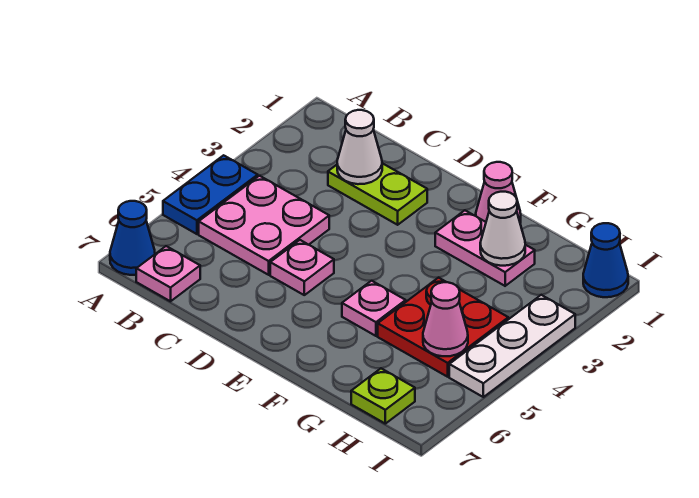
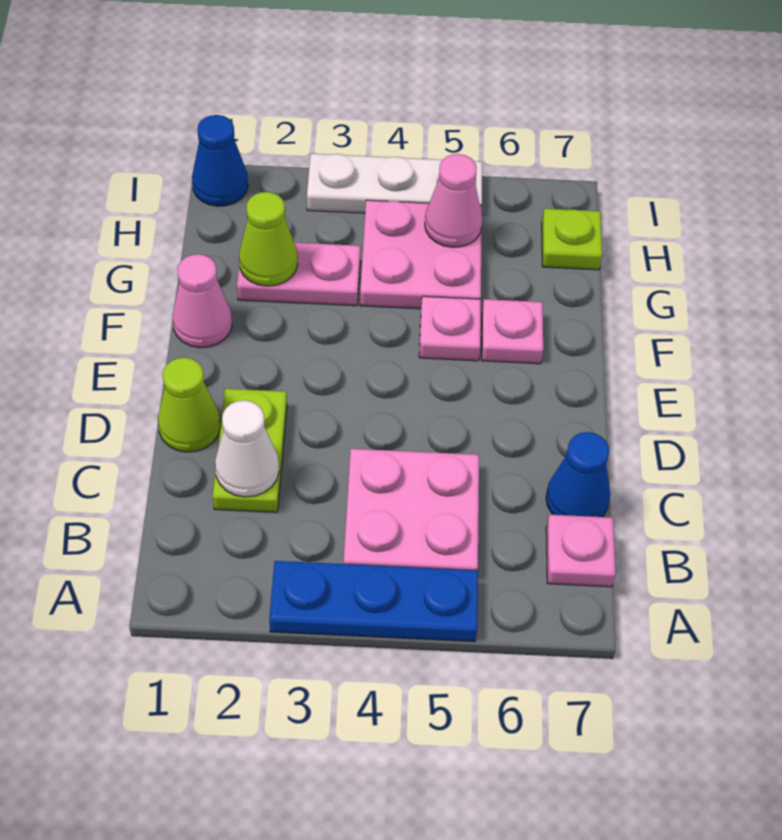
blue 1x2 plate [163,155,258,234] -> blue 1x3 plate [269,561,478,642]
blue 1x1 cone [110,201,155,275] -> blue 1x1 cone moved to [546,432,610,517]
none -> lime 1x1 cone [158,358,220,452]
pink 1x1 plate [270,240,334,295] -> pink 1x1 plate moved to [482,299,543,364]
pink 1x2 plate [435,210,535,286] -> pink 1x2 plate turned to [237,243,360,306]
white 1x1 cone [480,192,525,266] -> lime 1x1 cone [239,192,298,286]
red 2x2 plate [378,277,508,377] -> pink 2x2 plate [360,200,482,309]

